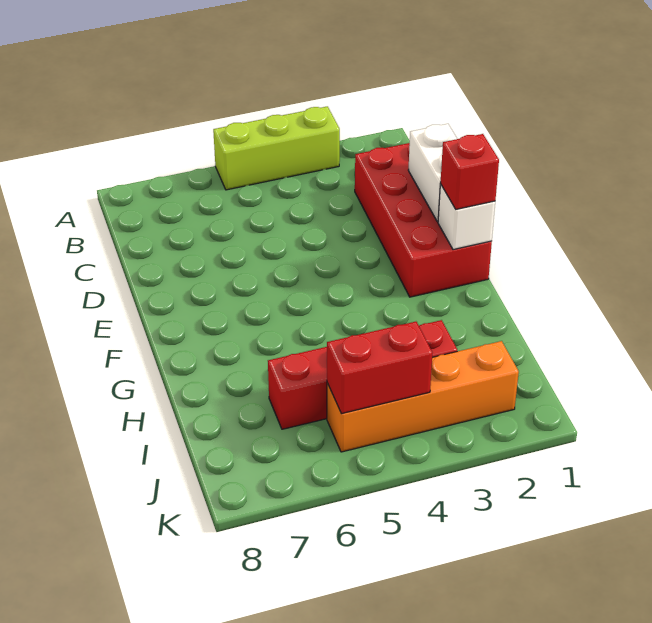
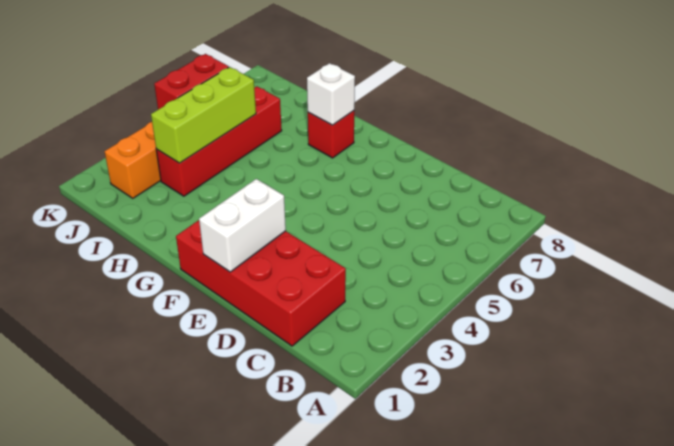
lime 1x3 brick [213,106,340,190] -> lime 1x3 brick moved to [151,67,256,163]
white 1x2 brick [408,124,457,222] -> white 1x2 brick turned to [199,179,286,272]
white 1x1 brick [438,184,495,250] -> white 1x1 brick moved to [307,63,355,125]
red 1x1 brick [441,134,499,209] -> red 1x1 brick moved to [308,111,354,158]

